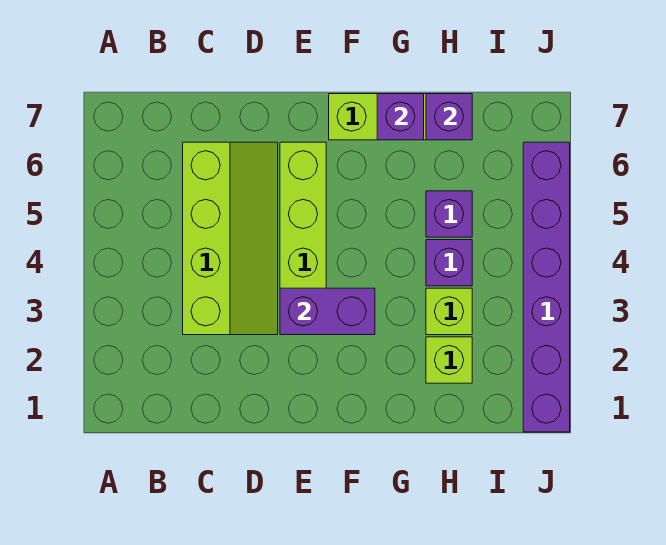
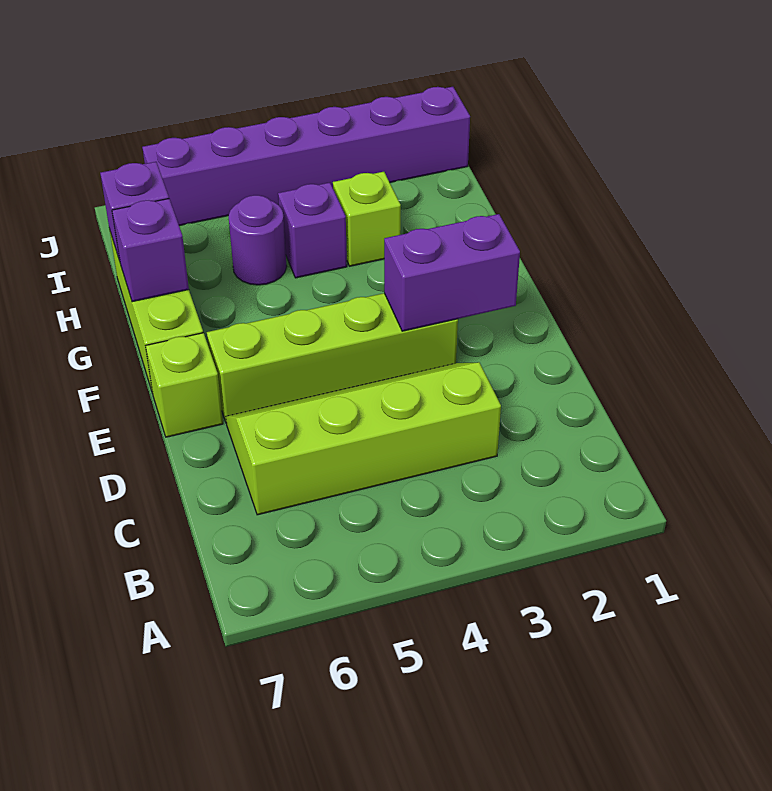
purple 1x2 brick [280,288,375,335] -> purple 1x2 brick turned to [384,214,520,331]
lime 1x1 brick [426,337,472,383] -> lime 1x1 brick moved to [146,333,223,437]
purple 1x1 brick [426,191,472,237] -> purple 1x1 round brick [228,195,287,285]

